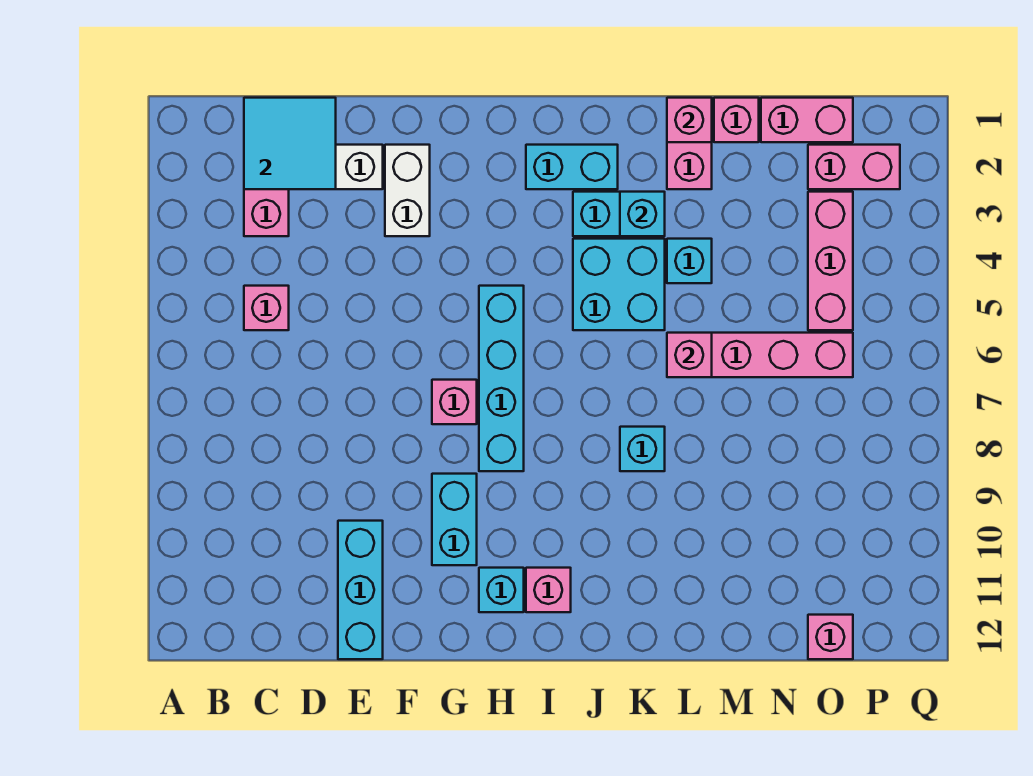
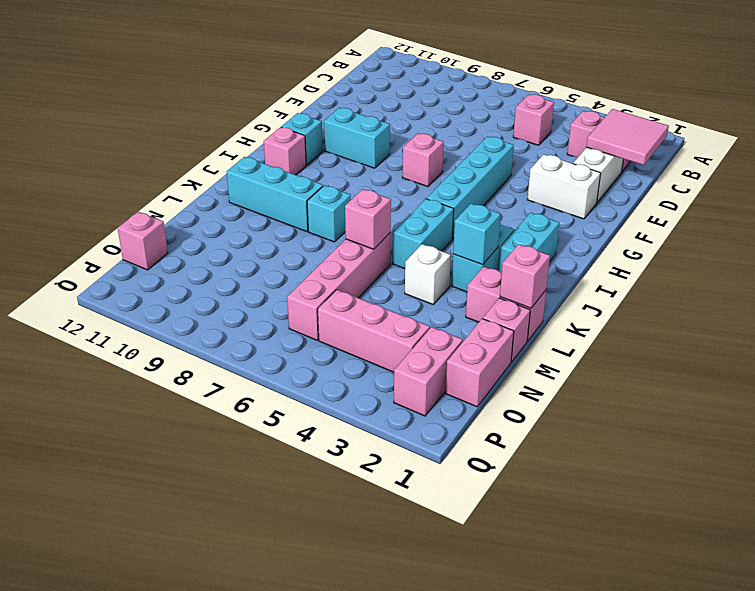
cyan 2x2 tile [244,98,336,189] -> pink 2x2 tile [586,109,669,165]
cyan 1x3 brick [338,521,383,659] -> cyan 1x3 brick moved to [227,157,323,232]
cyan 1x4 brick [479,286,524,471] -> cyan 1x4 brick turned to [427,136,514,239]
cyan 2x2 brick [573,239,665,330] -> cyan 1x2 brick [393,199,454,268]
cyan 1x1 brick [667,239,712,283] -> white 1x1 brick [405,244,451,304]

